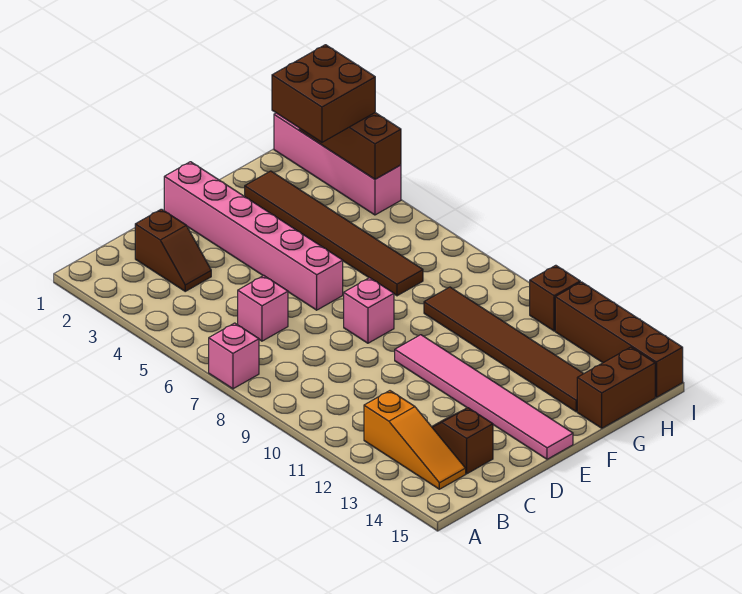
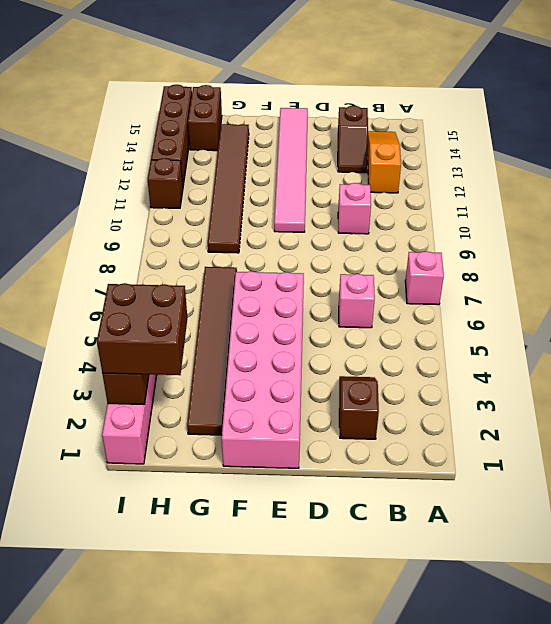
pink 1x6 brick [164,162,343,310] -> pink 2x6 brick [222,271,304,468]
pink 1x1 brick [344,278,394,343] -> pink 1x1 brick moved to [338,183,371,234]
brown 1x2 brick [577,347,655,428] -> brown 1x2 brick turned to [188,85,222,151]

